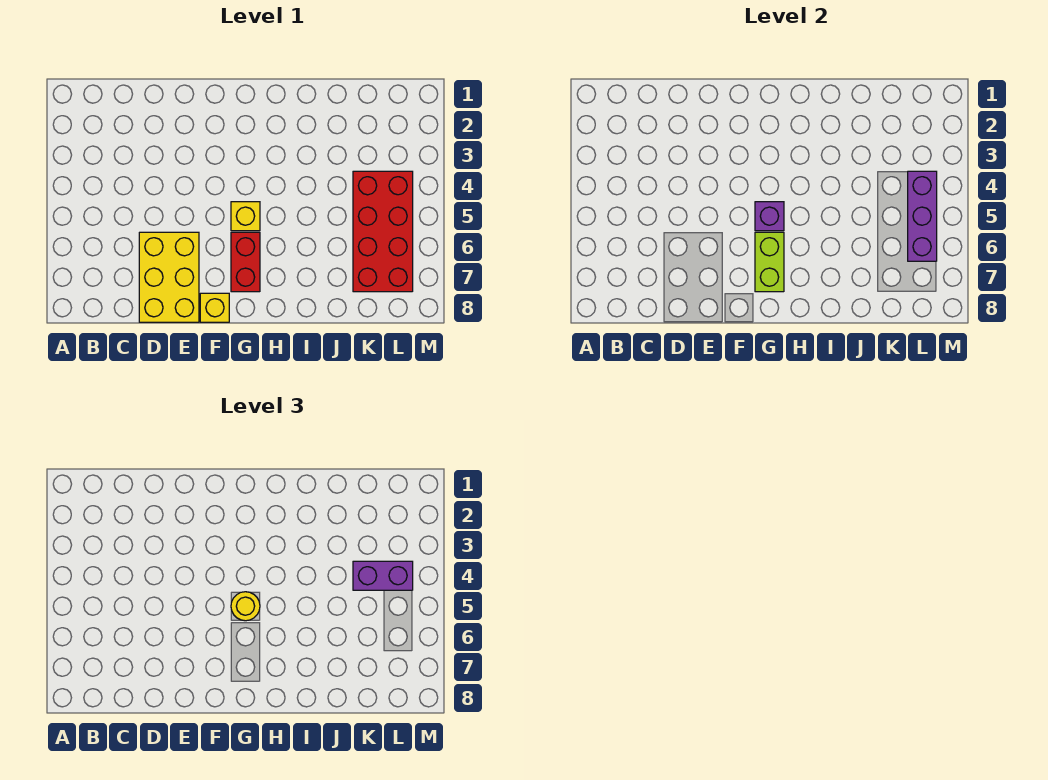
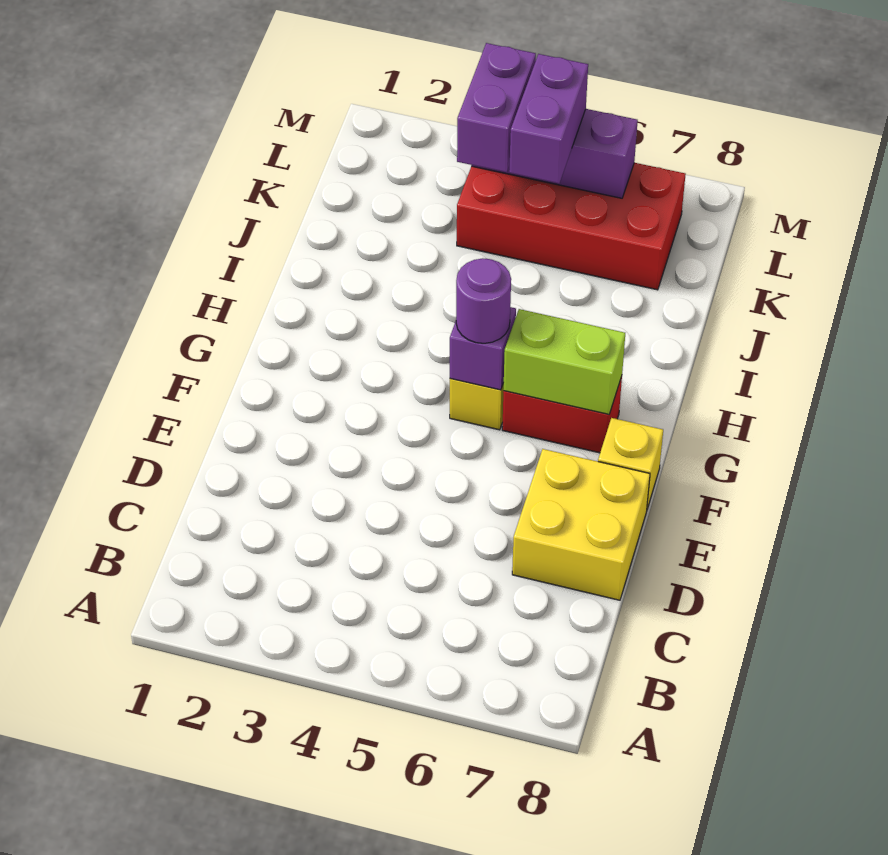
yellow 2x3 brick [139,232,199,322] -> yellow 2x2 brick [512,449,650,600]
yellow 1x1 round brick [231,592,260,621] -> purple 1x1 round brick [456,258,511,343]
none -> purple 1x2 brick [509,54,588,184]

